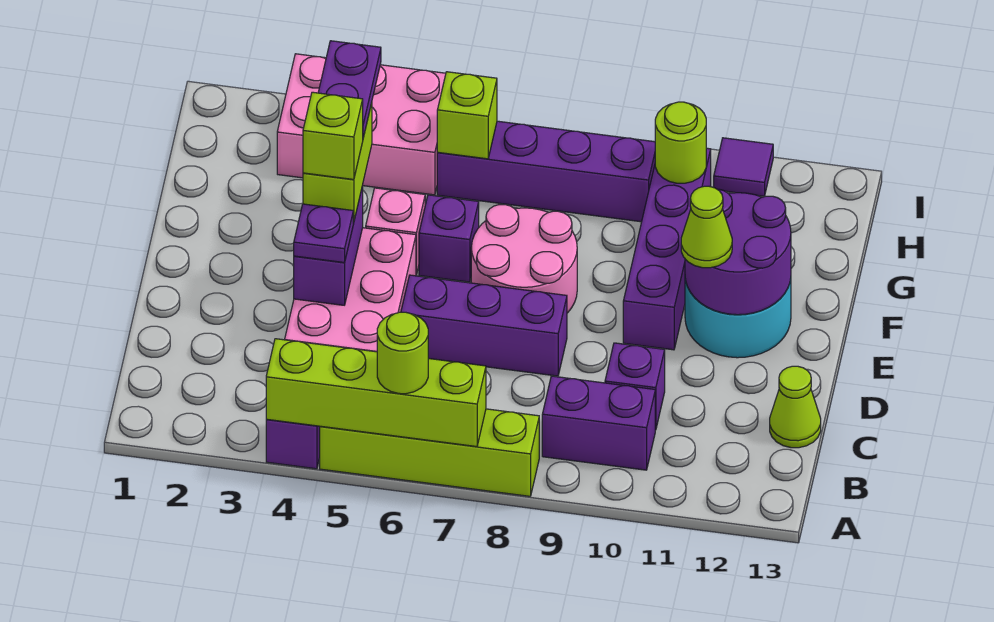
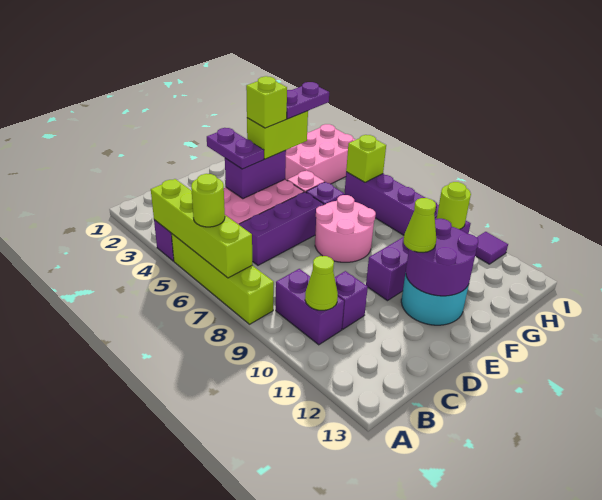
lime 1x1 cone [770,366,821,448] -> lime 1x1 cone moved to [305,256,338,310]
purple 1x1 plate [294,204,353,263] -> purple 1x2 plate [207,128,264,169]
purple 1x3 brick [401,275,567,376] -> purple 1x3 brick turned to [239,192,324,265]
pink 2x3 brick [277,54,446,195] -> pink 2x3 brick turned to [285,124,355,184]

